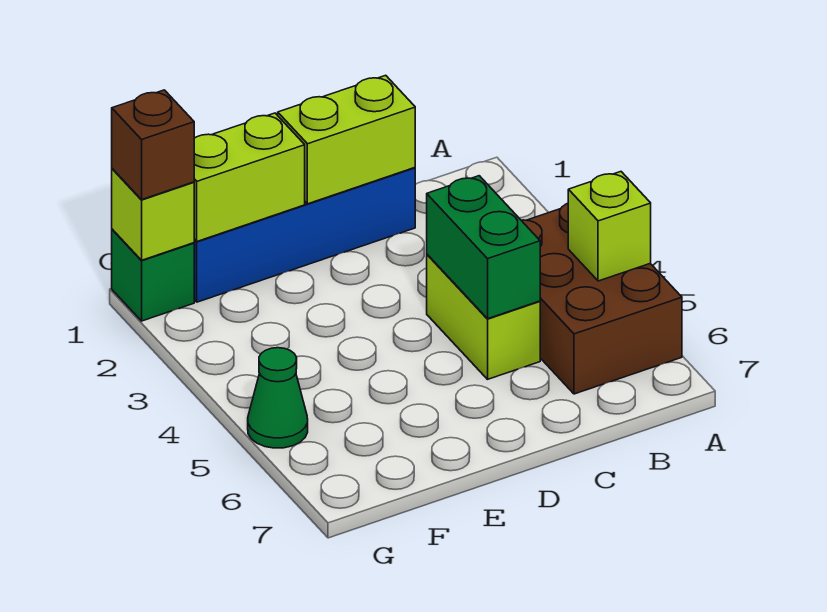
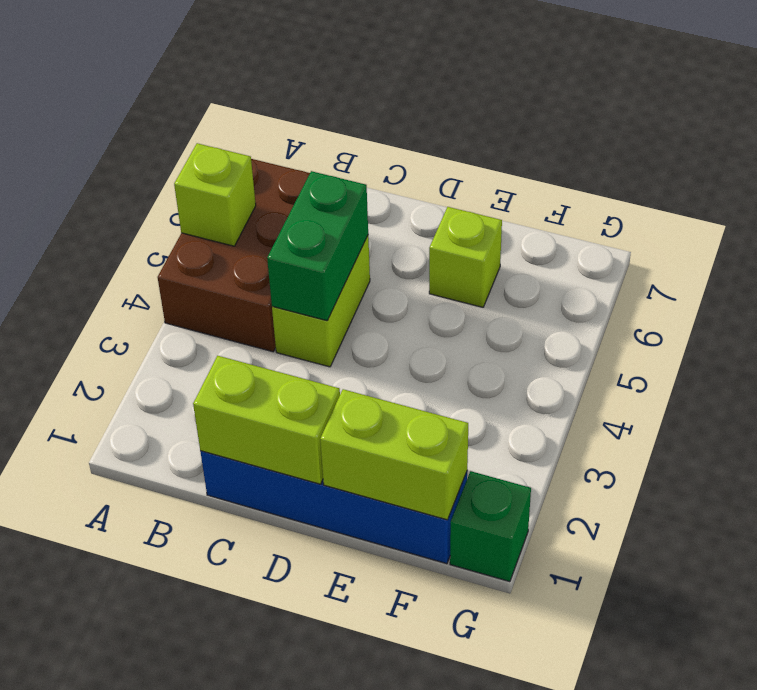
lime 1x1 brick [112,169,194,260] -> lime 1x1 brick moved to [429,207,502,307]
brown 1x1 brick [112,90,194,199] -> none
green 1x1 cone [248,348,308,448] -> none

